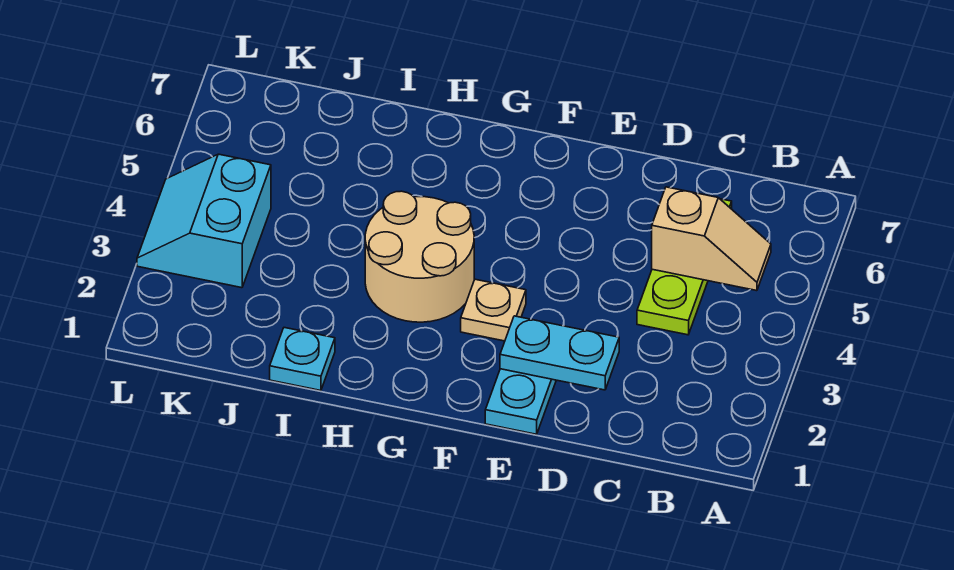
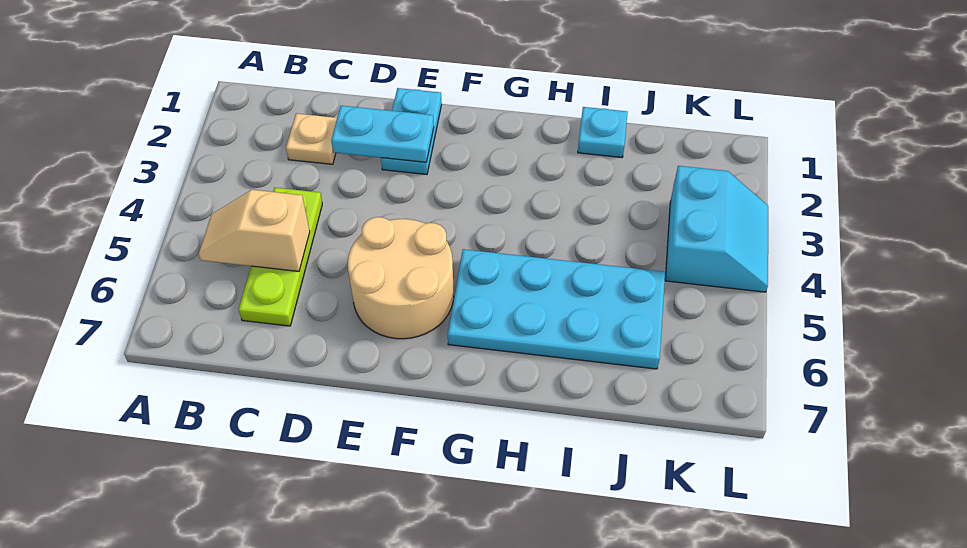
tan 1x1 plate [461,279,526,341] -> tan 1x1 plate moved to [286,114,337,164]
tan 2x2 round brick [365,191,474,322] -> tan 2x2 round brick moved to [348,217,454,339]
none -> cyan 2x4 plate [448,249,665,369]

